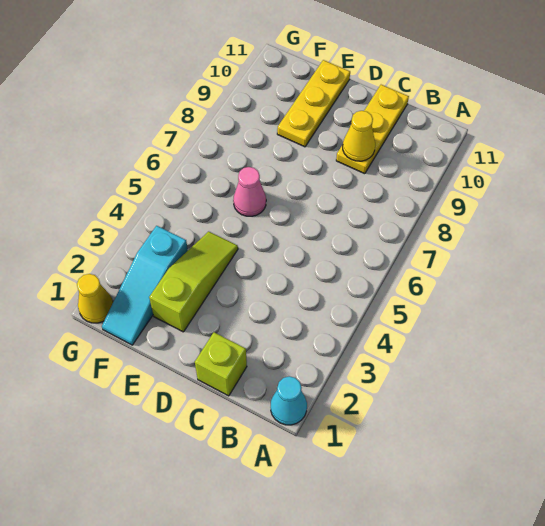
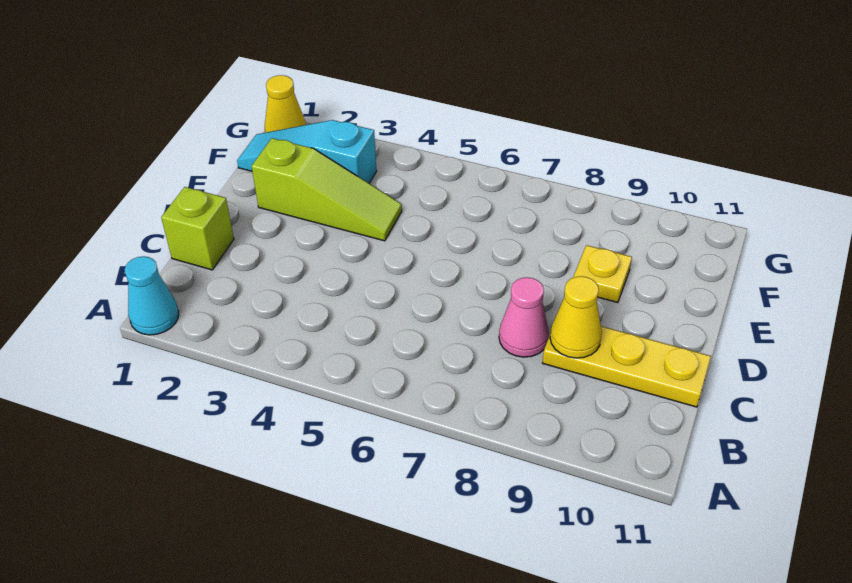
pink 1x1 cone [233,167,266,216] -> pink 1x1 cone moved to [499,277,549,357]
yellow 1x3 plate [277,60,350,147] -> yellow 1x1 plate [574,245,632,303]

